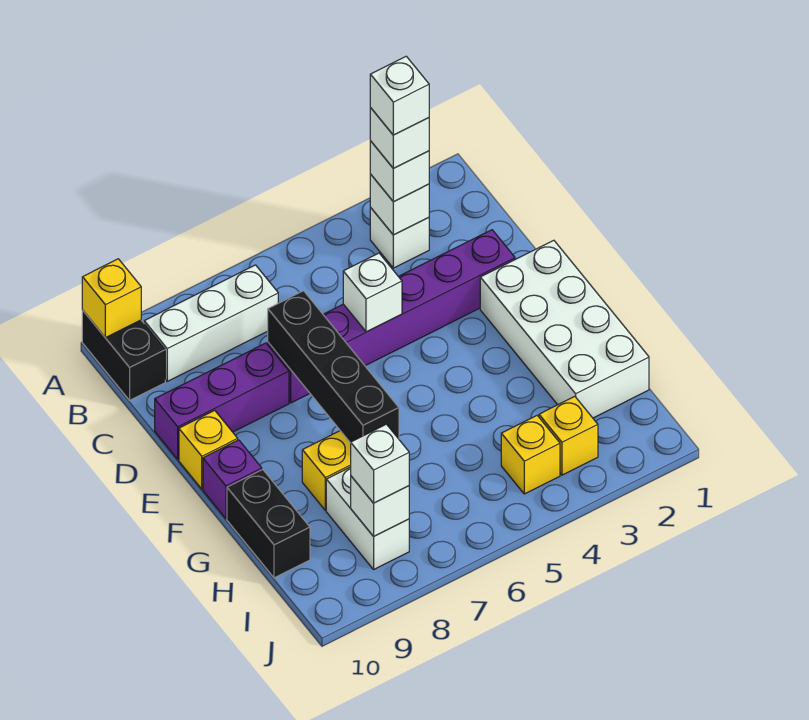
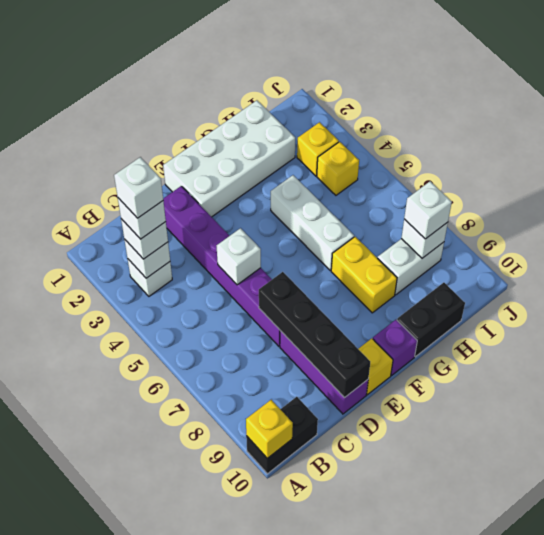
white 1x3 brick [144,265,278,381] -> white 1x3 brick moved to [271,175,354,270]
black 1x4 brick [268,291,399,443] -> black 1x4 brick turned to [259,272,370,398]

